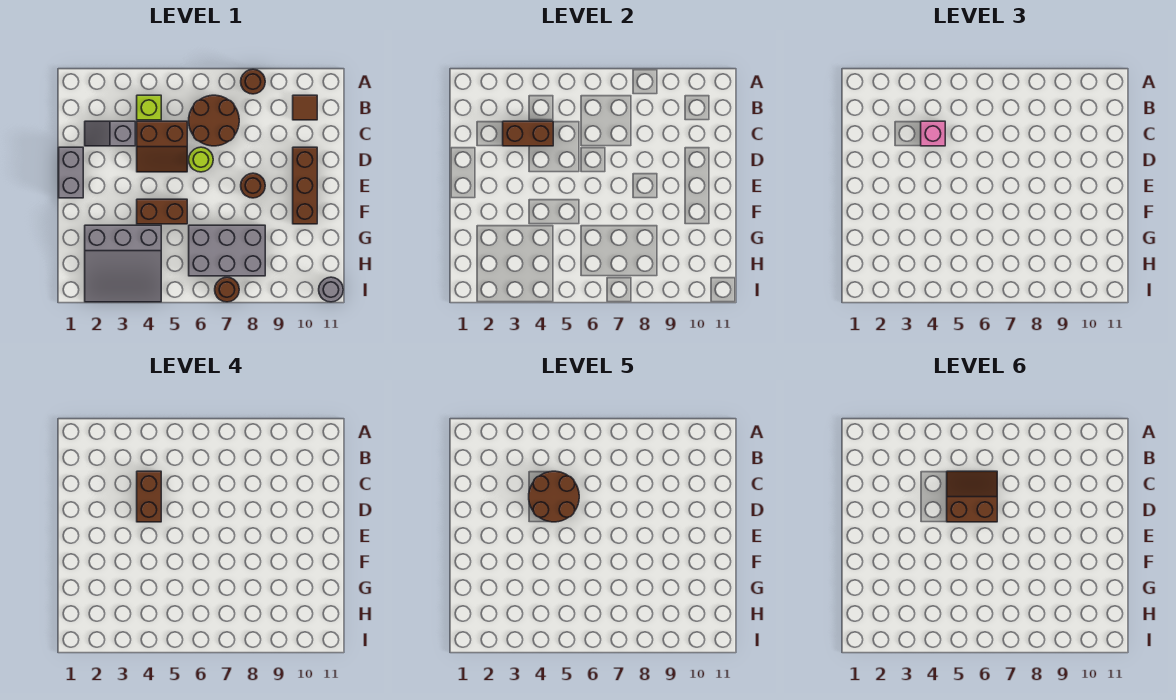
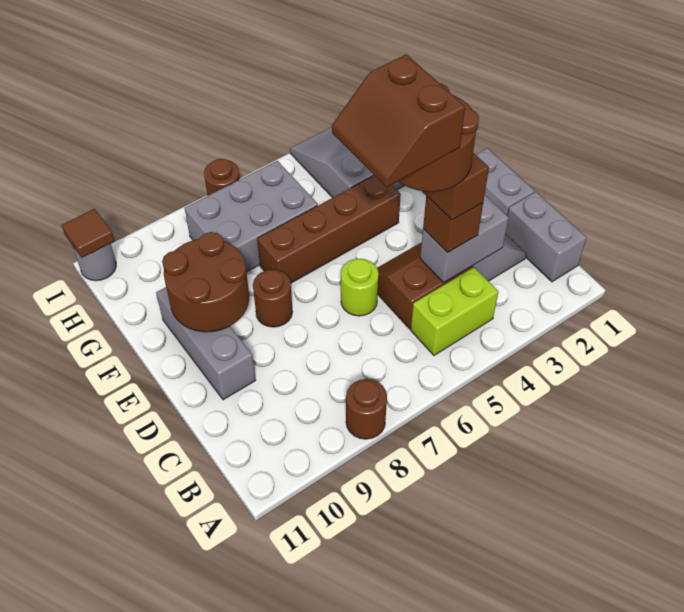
none -> grey 1x2 brick [506,192,587,282]
lime 1x1 brick [137,95,161,120] -> lime 1x2 brick [411,267,498,355]
brown 2x2 round brick [189,95,239,146] -> brown 2x2 round brick moved to [162,232,249,332]
brown 1x1 tile [293,95,317,120] -> brown 1x1 tile moved to [62,209,115,258]
brown 1x2 brick [503,121,553,146] -> grey 1x2 brick [420,195,509,282]
pink 1x1 brick [921,121,945,146] -> brown 1x1 brick [423,196,483,253]
brown 2x2 slope [947,471,997,522] -> brown 2x2 slope turned to [332,54,465,187]
brown 1x3 brick [293,147,317,224] -> grey 1x3 brick [156,287,256,400]
brown 1x2 brick [137,199,187,224] -> brown 1x4 brick [257,175,401,283]

